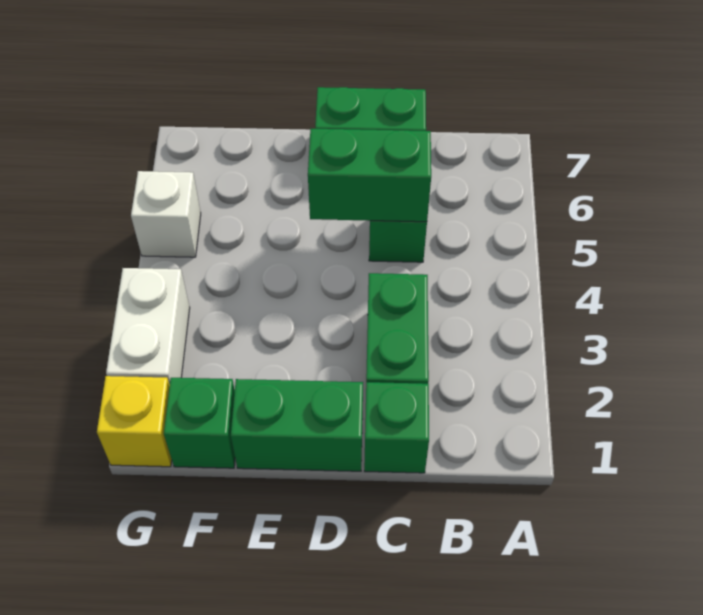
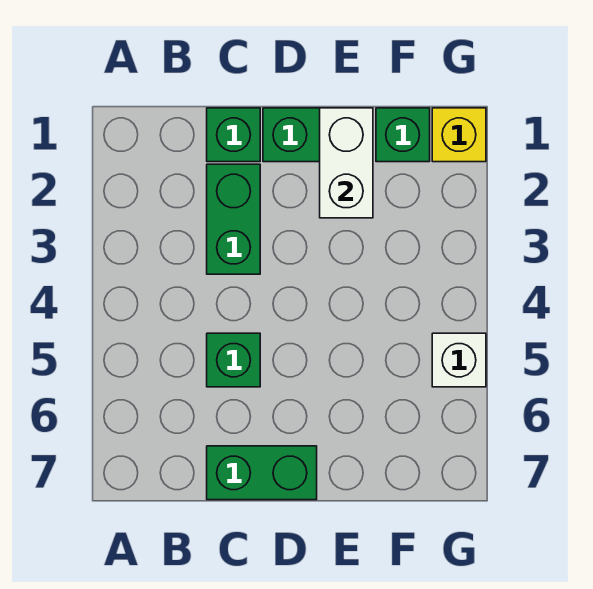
green 1x2 brick [308,129,431,222] -> none
white 1x2 brick [106,268,190,384] -> white 1x2 brick moved to [320,108,373,218]

